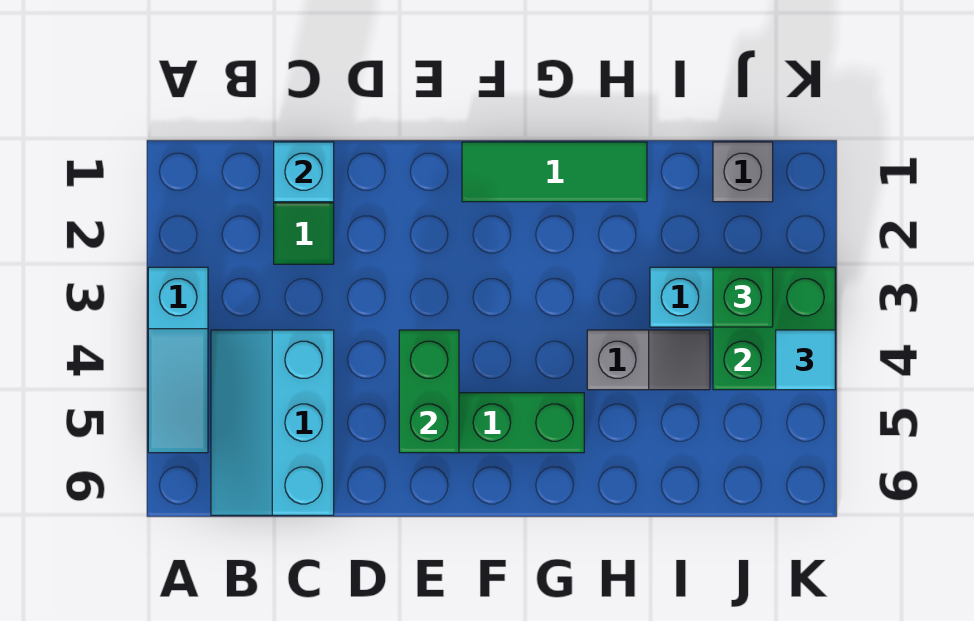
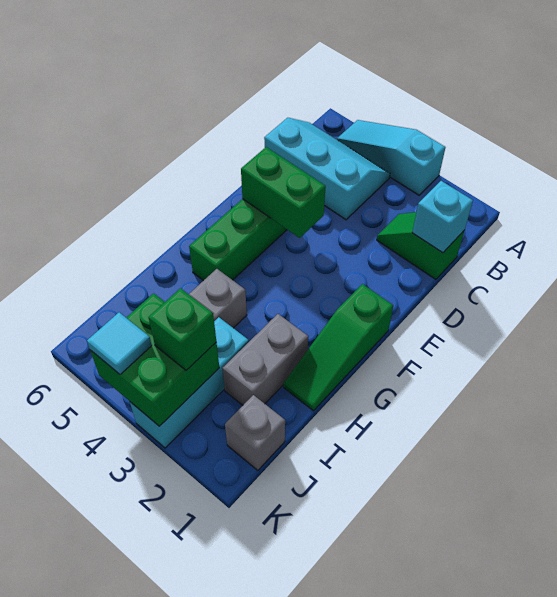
green 1x3 tile [462,142,647,202] -> green 1x3 slope [283,284,393,411]
none -> grey 1x2 brick [223,314,308,405]

